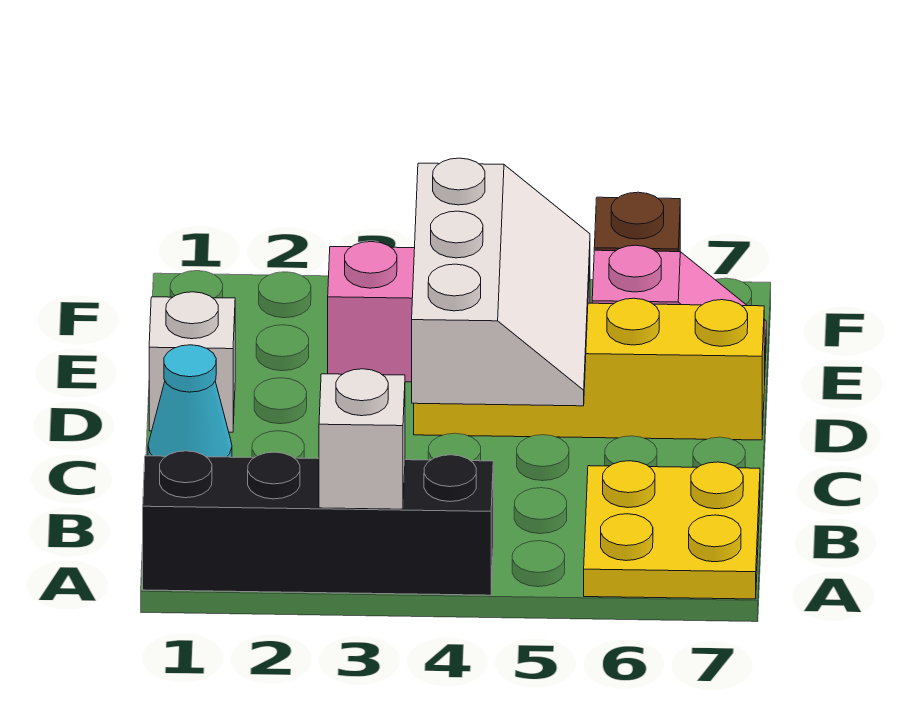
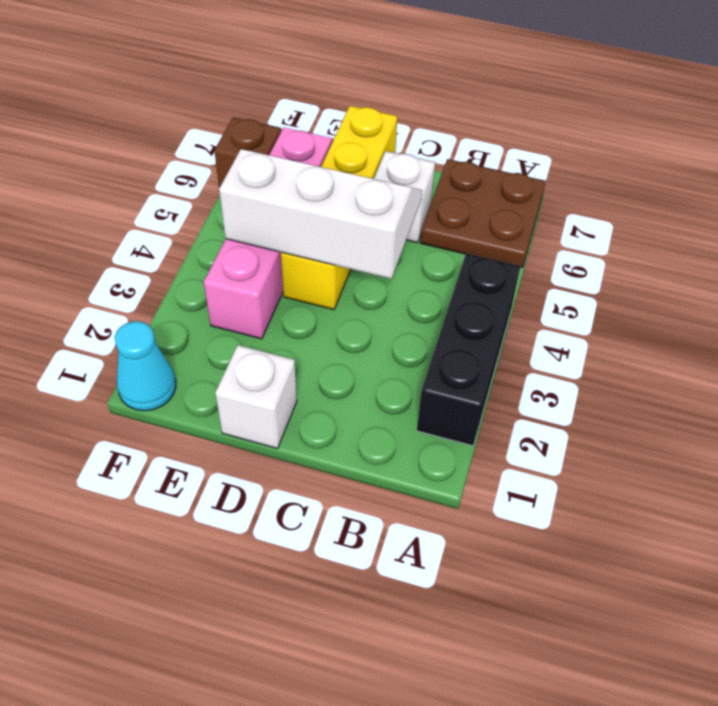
black 1x4 brick [143,451,493,595] -> black 1x3 brick [417,253,521,446]
white 1x1 brick [319,369,405,509] -> white 1x1 brick moved to [374,151,435,243]
yellow 2x2 plate [584,461,760,599] -> brown 2x2 plate [420,159,546,267]
cyan 1x1 cone [148,345,232,457] -> cyan 1x1 cone moved to [115,321,176,411]

